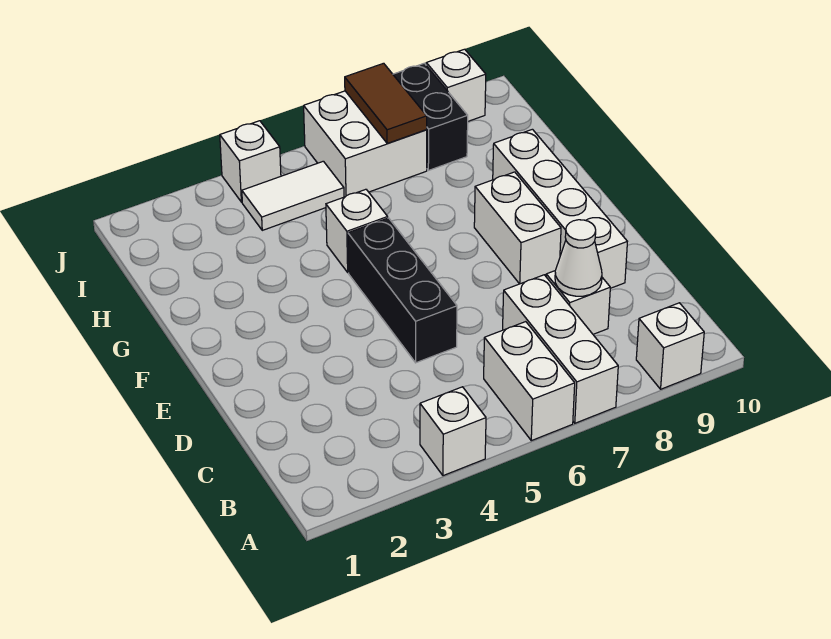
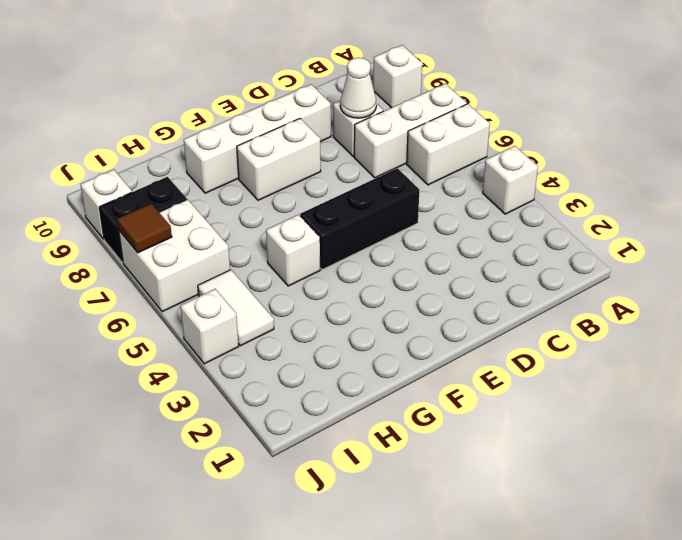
brown 1x2 tile [345,63,427,143] -> brown 1x1 tile [117,204,172,253]

